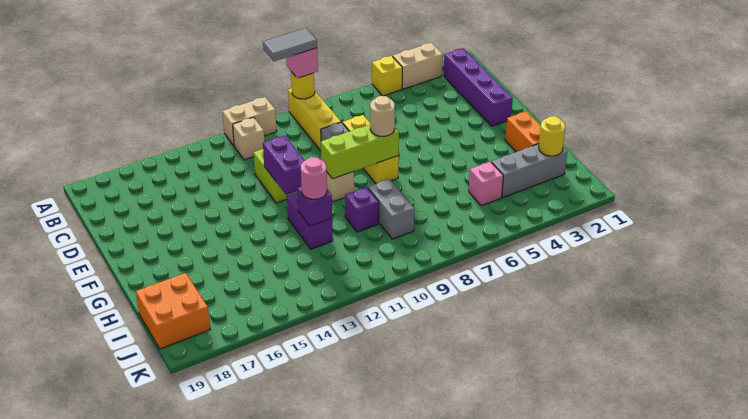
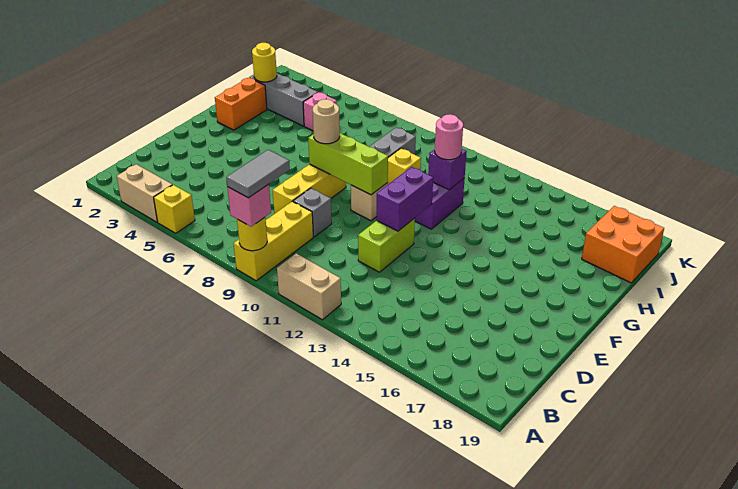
grey 1x2 tile [263,28,317,61] -> grey 1x2 tile turned to [226,150,290,198]
purple 1x4 brick [444,48,513,126] -> none
tan 1x1 brick [233,117,265,160] -> none
purple 1x1 brick [345,187,379,232] -> yellow 1x1 brick [388,148,421,184]

